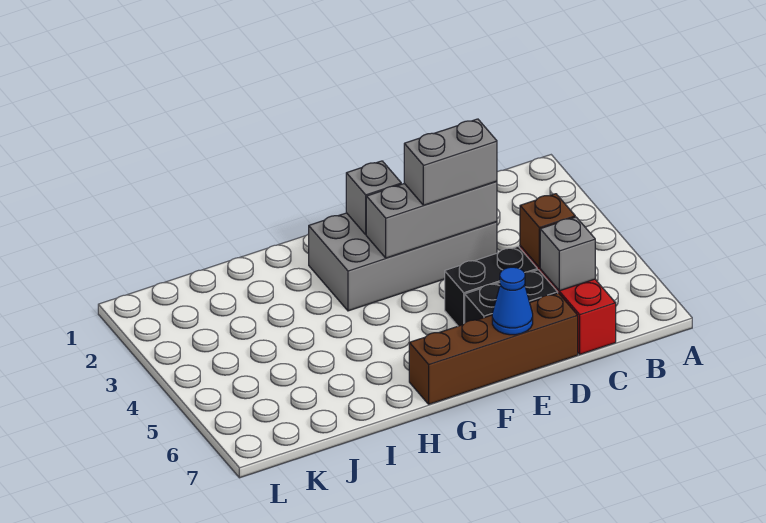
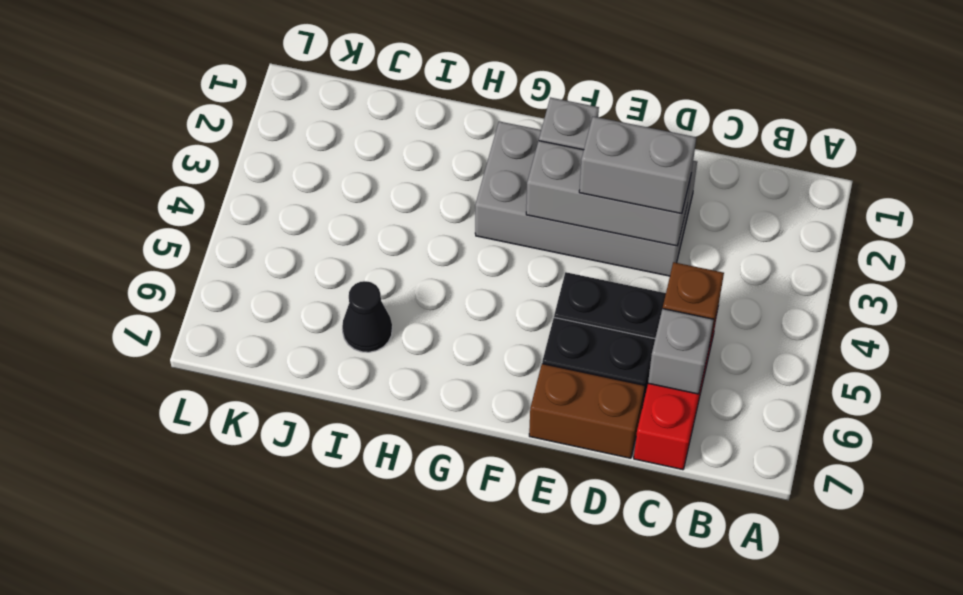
brown 1x4 brick [409,293,578,404] -> brown 1x2 brick [529,364,645,458]
blue 1x1 cone [492,267,533,335] -> none
none -> black 1x1 cone [342,281,392,352]

